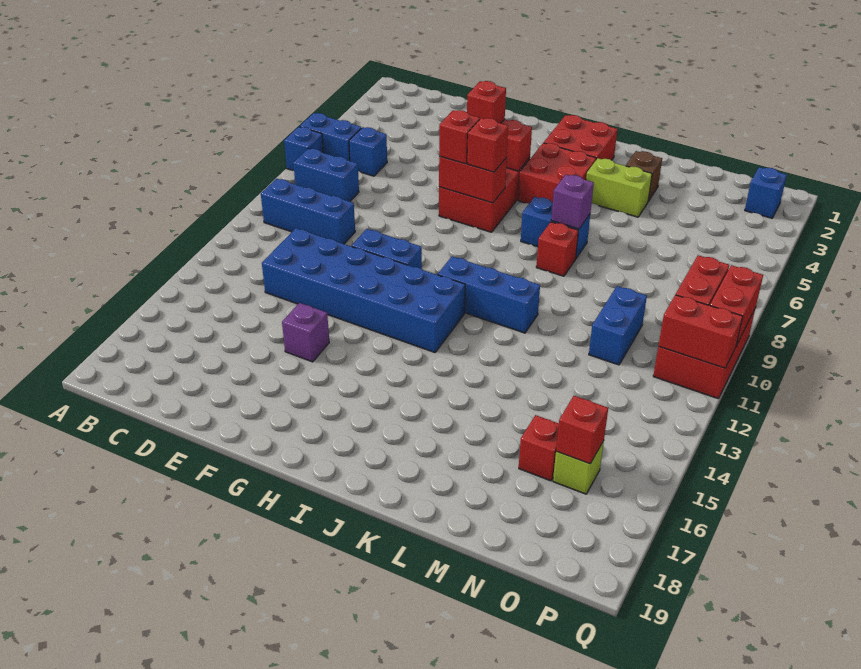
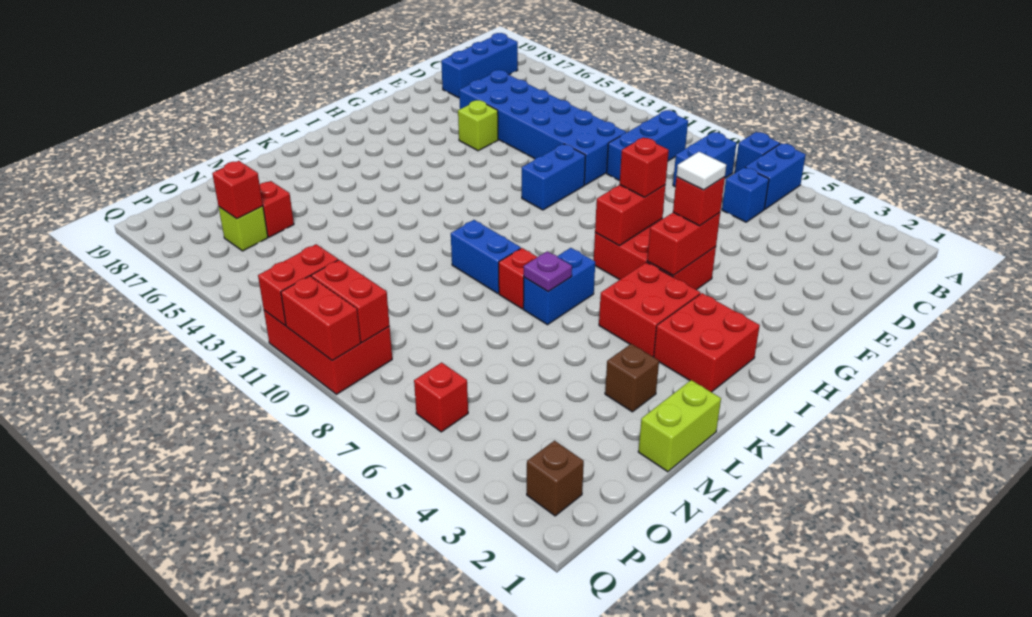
blue 2x6 brick [262,228,465,353] -> blue 2x6 brick turned to [459,70,626,185]
purple 1x1 brick [282,303,329,362] -> lime 1x1 brick [458,100,498,151]
none -> white 1x1 tile [676,152,726,190]
red 1x1 brick [467,118,508,172] -> red 1x1 brick moved to [414,363,468,432]
blue 1x3 brick [438,256,540,333] -> blue 1x3 brick moved to [441,33,518,98]
lime 1x2 brick [586,158,652,217] -> lime 1x2 brick moved to [638,380,721,472]
purple 1x1 brick [551,175,594,229] -> purple 1x1 plate [524,251,572,292]
blue 1x2 brick [589,286,647,365] -> blue 1x2 brick moved to [451,220,521,293]
blue 1x1 brick [745,167,787,218] -> brown 1x1 brick [527,441,584,516]

